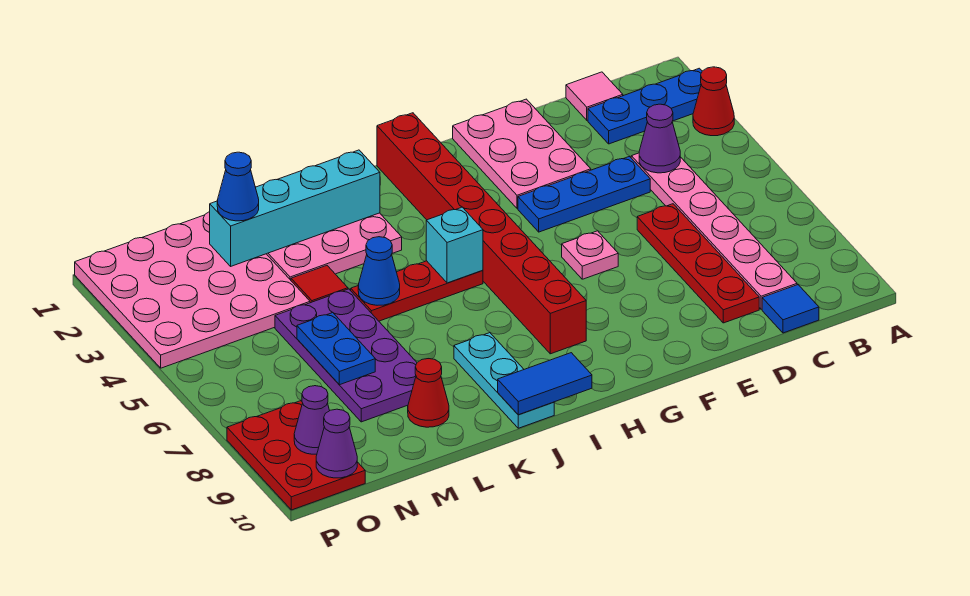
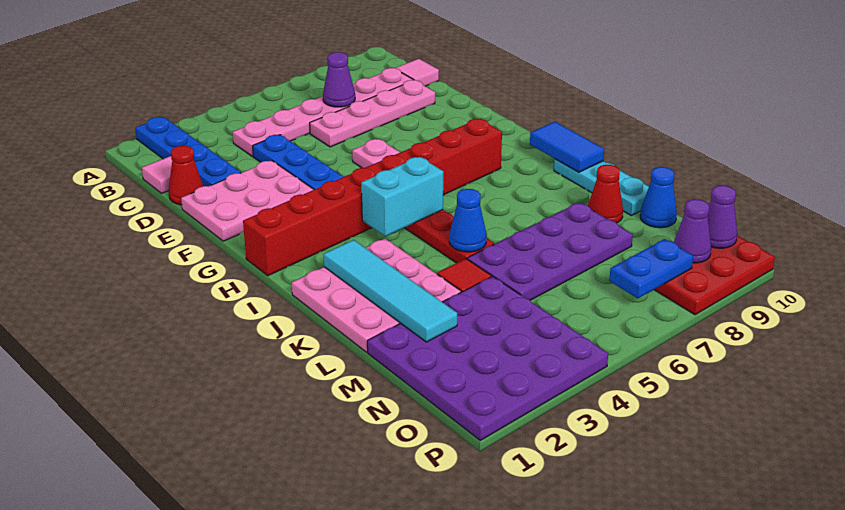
blue 1x3 plate [588,68,702,144] -> blue 1x4 plate [135,117,241,186]
red 1x1 cone [693,67,734,136] -> red 1x1 cone moved to [169,146,203,205]
purple 1x1 cone [639,104,680,173] -> purple 1x1 cone moved to [323,52,355,107]
blue 1x1 tile [762,285,819,333] -> pink 1x1 tile [396,59,439,86]
red 1x4 plate [637,204,759,323] -> pink 1x4 plate [310,80,435,147]
cyan 1x1 brick [426,207,483,283] -> cyan 1x2 brick [361,157,443,236]
cyan 1x4 brick [210,150,380,266] -> cyan 1x4 tile [323,240,457,342]
cyan 1x3 plate [454,333,554,428] -> cyan 1x3 plate turned to [554,159,649,215]
pink 4x4 plate [75,212,310,368] -> purple 4x4 plate [367,276,608,440]
blue 1x1 cone [217,152,259,221] -> blue 1x1 cone moved to [640,167,677,228]
blue 1x2 plate [297,313,375,385] -> blue 1x2 plate moved to [609,239,693,298]

